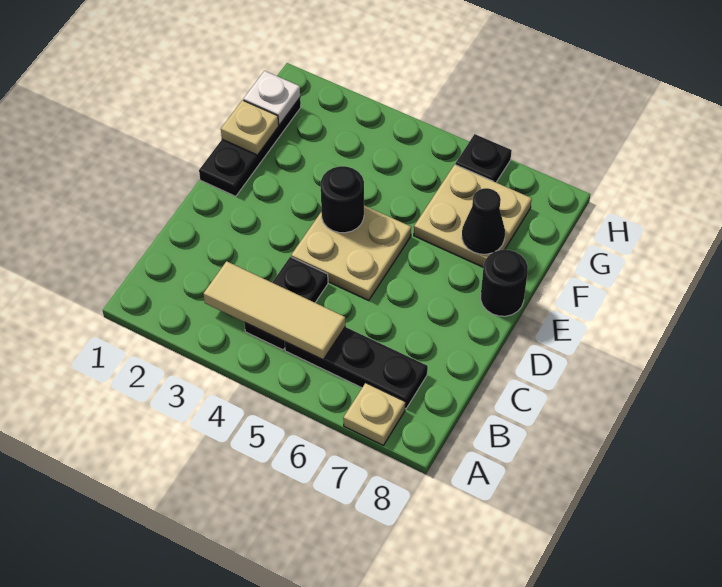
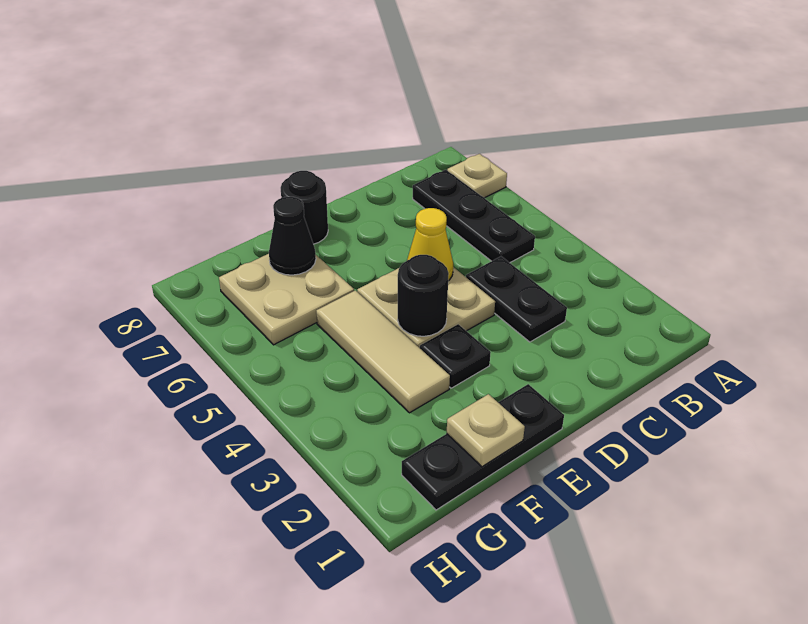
tan 1x3 tile [204,261,345,360] -> tan 1x3 tile moved to [316,290,450,413]
black 1x2 plate [244,257,328,350] -> black 1x2 plate turned to [466,256,567,342]
none -> yellow 1x1 cone [407,208,453,281]
white 1x1 plate [243,71,300,125] -> none
black 1x1 plate [455,134,512,182] -> black 1x1 plate moved to [420,324,491,388]

